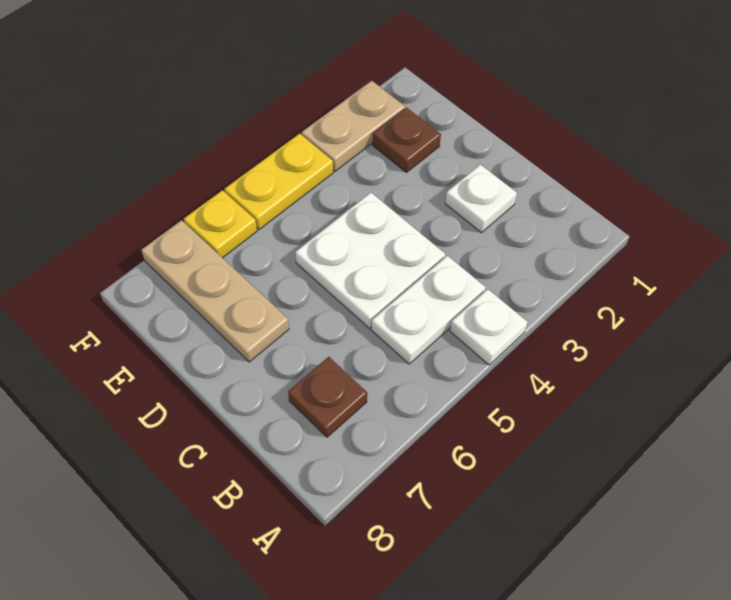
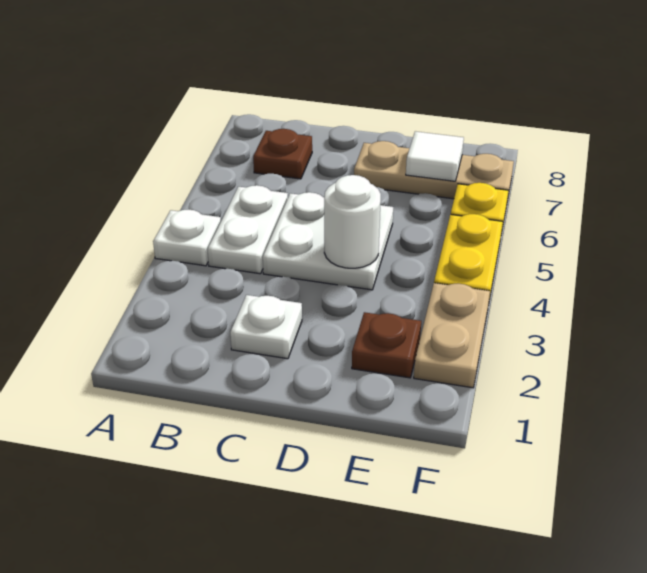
none -> white 1x1 round brick [324,175,381,268]
none -> white 1x1 tile [406,131,464,181]

